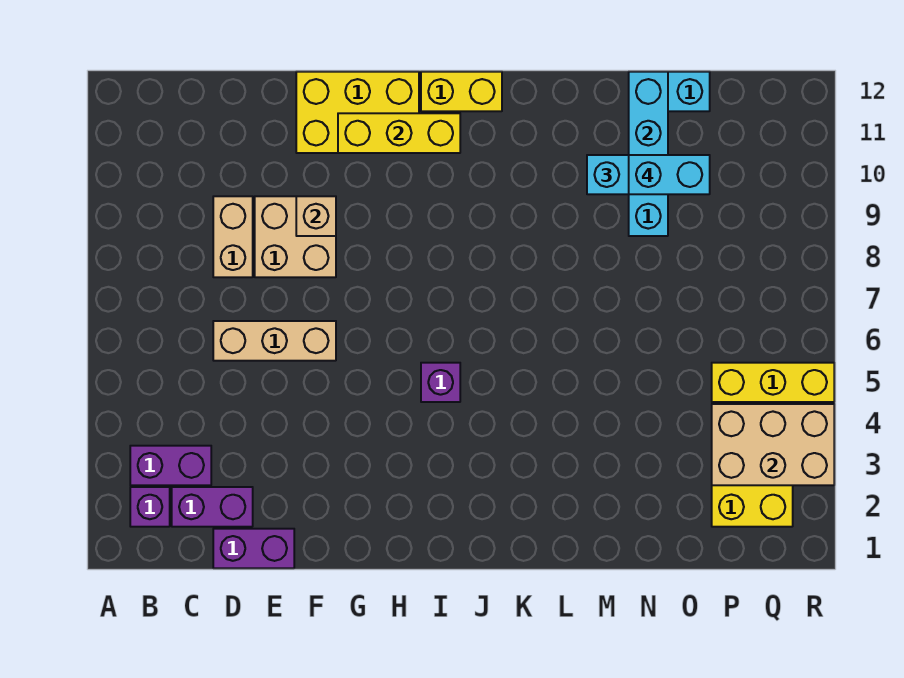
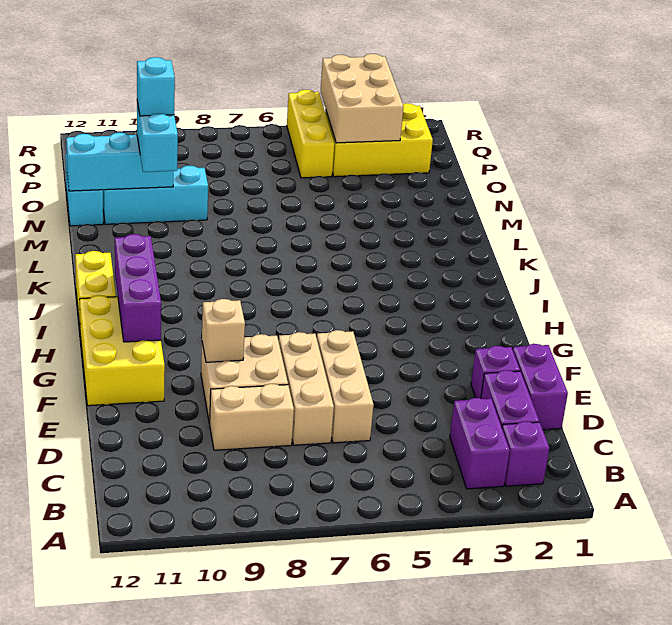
none -> tan 1x3 brick [279,332,334,445]
yellow 1x3 brick [338,113,460,153] -> purple 1x3 brick [115,234,161,342]
purple 1x1 brick [421,363,460,402] -> purple 1x1 brick moved to [471,346,520,398]
cyan 1x2 brick [629,155,710,194] -> cyan 1x1 brick [137,57,175,116]

